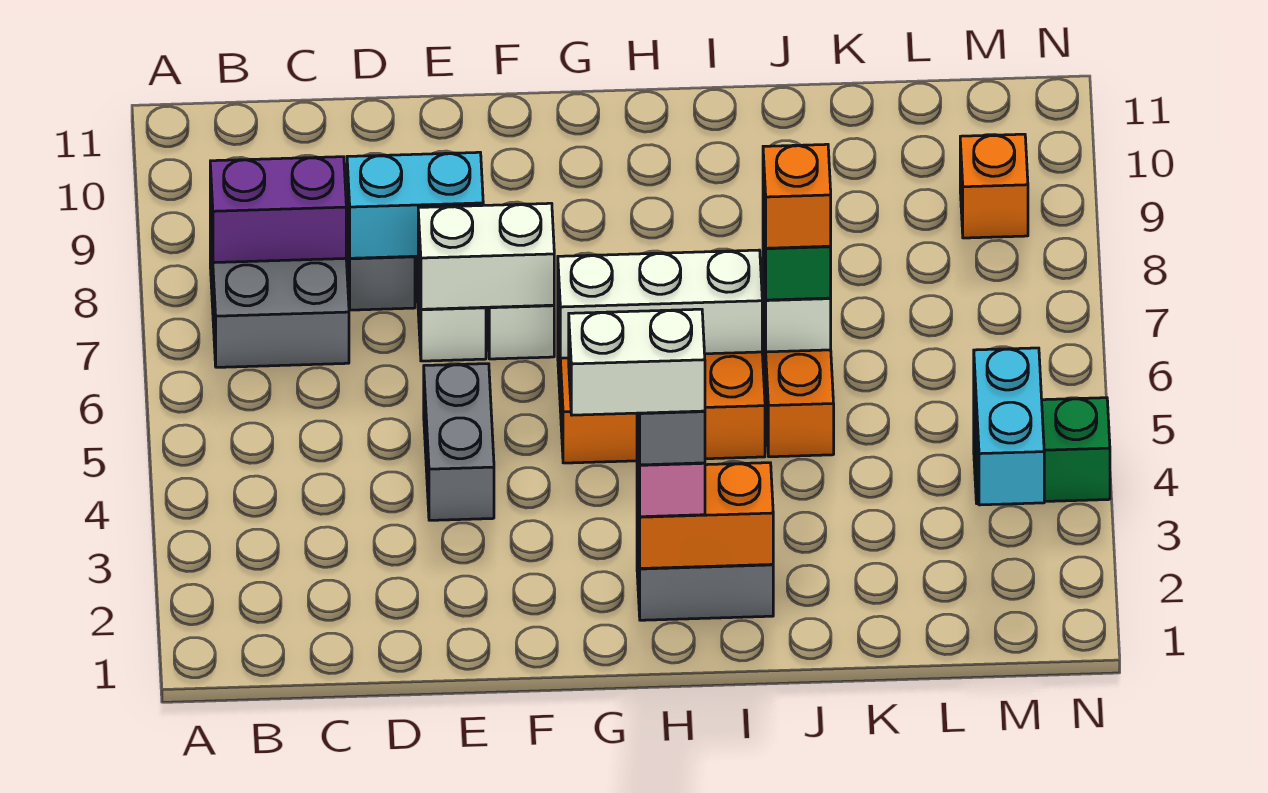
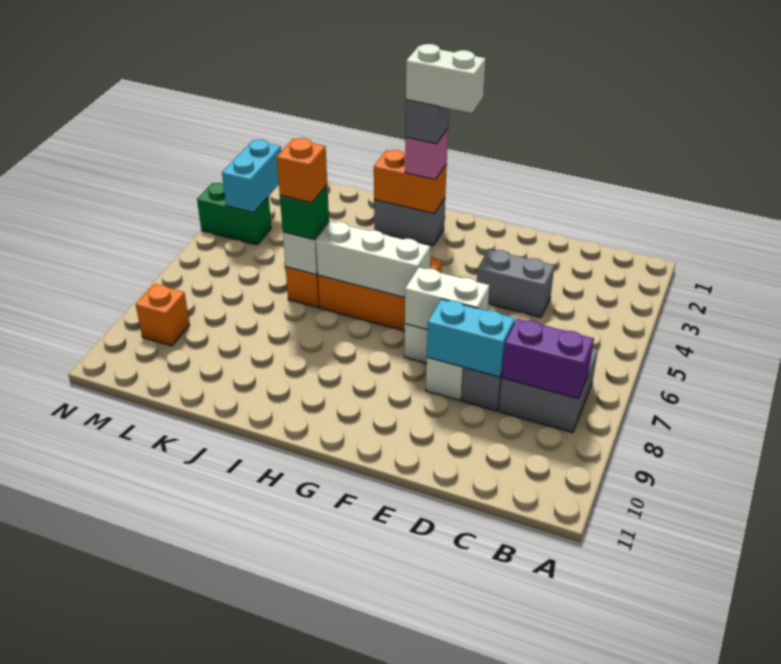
grey 1x2 brick [424,364,494,520] -> grey 1x2 brick turned to [477,249,554,317]

